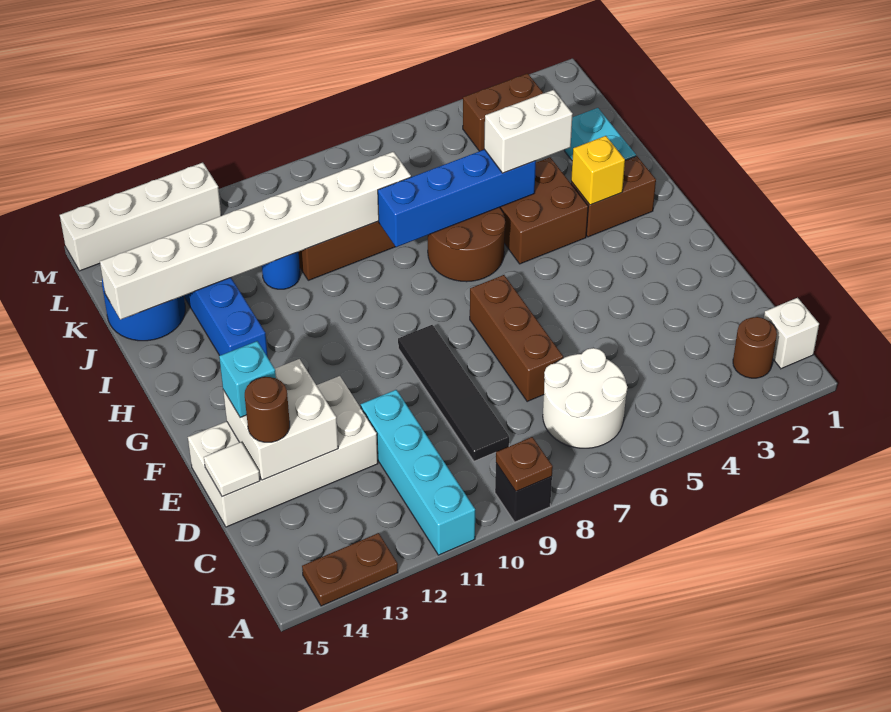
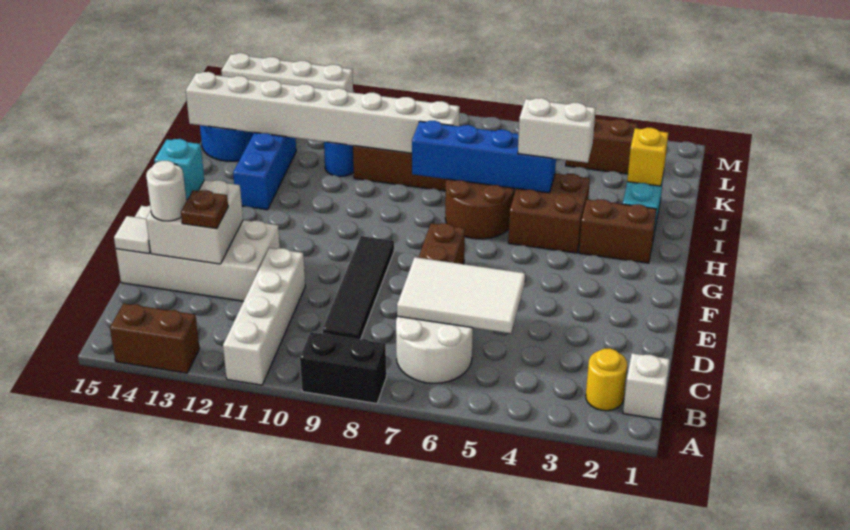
black 1x1 brick [495,463,552,522] -> black 1x2 brick [300,332,386,404]
brown 1x1 plate [496,437,553,492] -> brown 1x1 plate moved to [181,190,228,229]
cyan 1x4 brick [361,390,475,555] -> white 1x4 brick [223,248,305,385]
brown 1x2 plate [302,533,398,606] -> brown 1x2 brick [110,303,200,373]
brown 1x1 round brick [733,317,777,378] -> yellow 1x1 round brick [586,348,627,411]
none -> white 2x3 tile [397,257,525,333]
brown 1x1 round brick [245,377,290,442] -> white 1x1 round brick [146,161,187,221]
yellow 1x1 brick [571,136,625,205] -> yellow 1x1 brick moved to [627,128,668,186]

